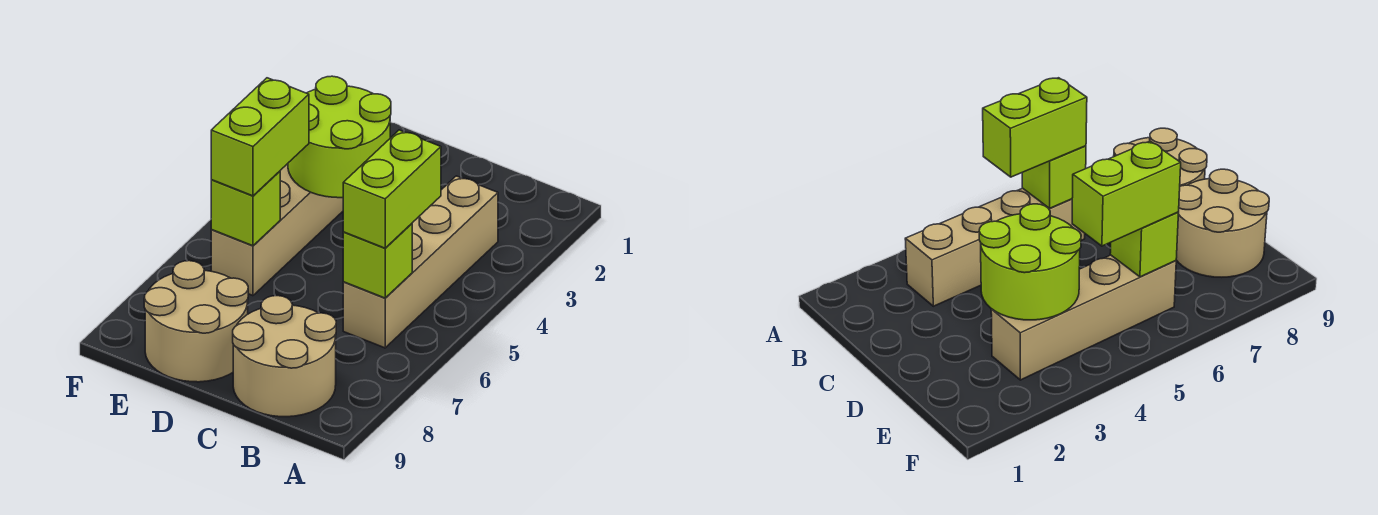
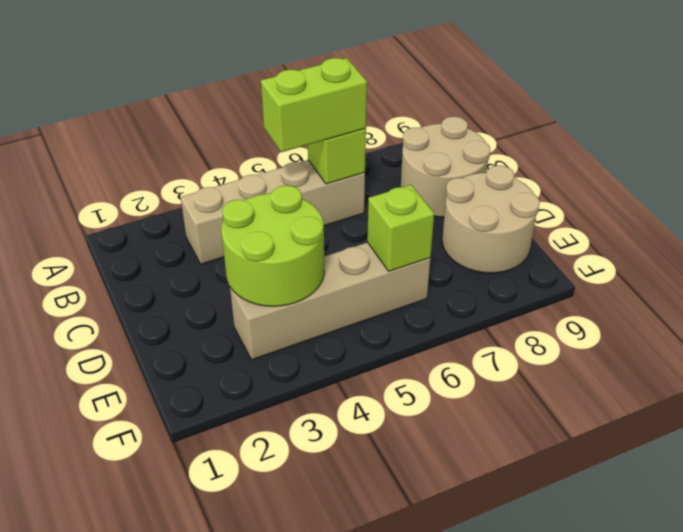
lime 1x2 brick [211,78,309,196] -> none

